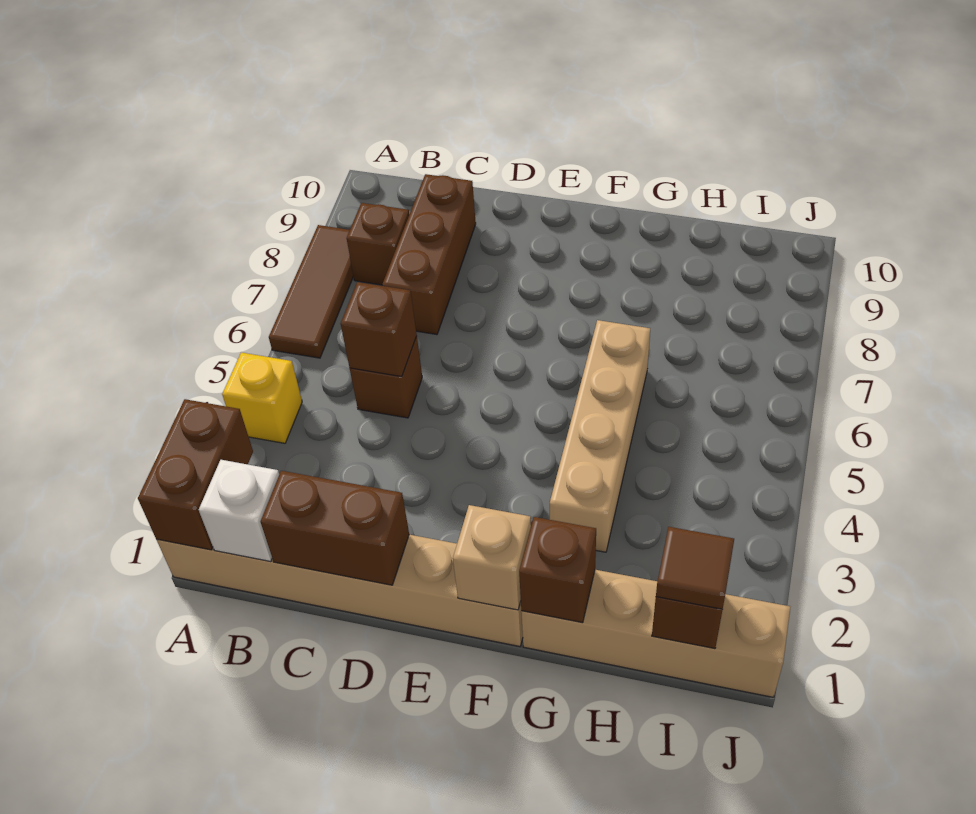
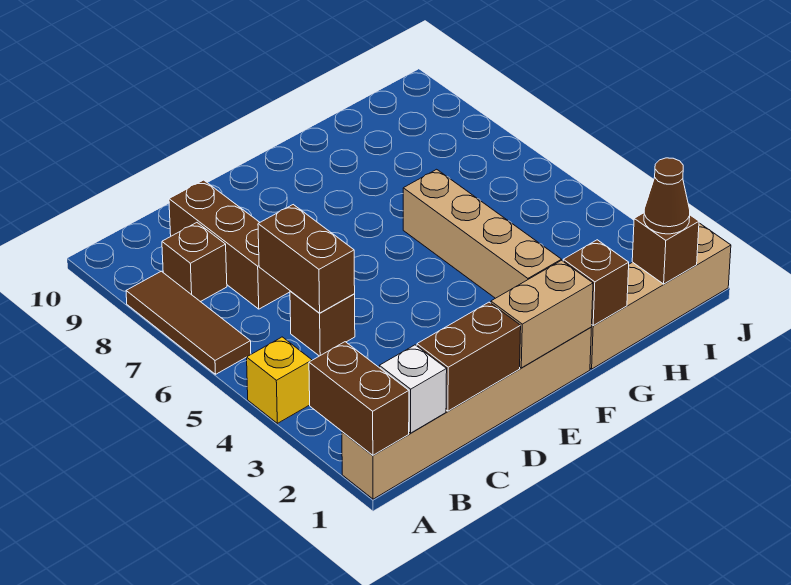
brown 1x1 brick [341,282,417,377] -> brown 1x2 brick [258,205,355,313]
tan 1x1 brick [453,505,531,610] -> tan 1x2 brick [491,260,593,368]
brown 1x1 tile [656,527,734,609] -> brown 1x1 cone [644,158,690,234]

